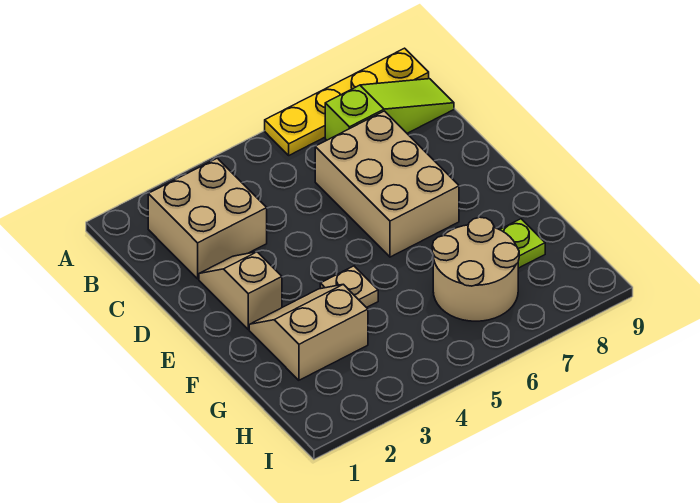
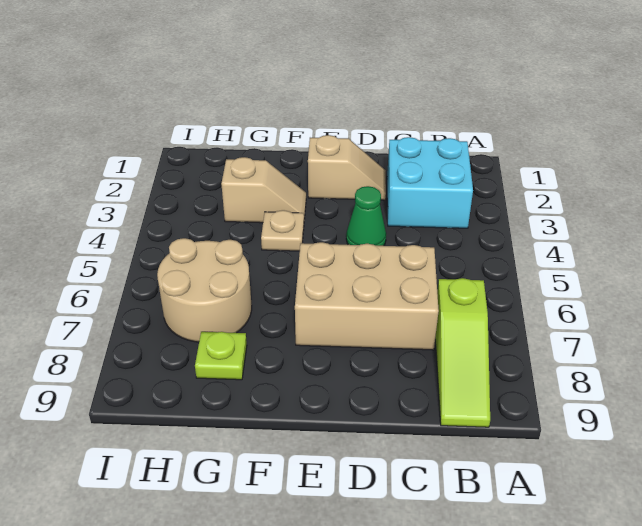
yellow 1x4 plate [265,48,429,155] -> none
tan 2x2 brick [148,158,267,279] -> cyan 2x2 brick [387,137,473,228]
none -> green 1x1 cone [346,186,386,246]
tan 2x2 slope [249,284,368,380] -> tan 1x2 slope [221,157,306,223]

